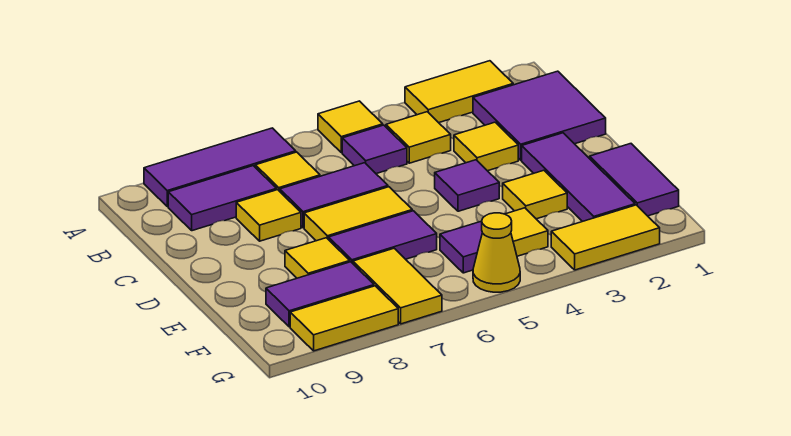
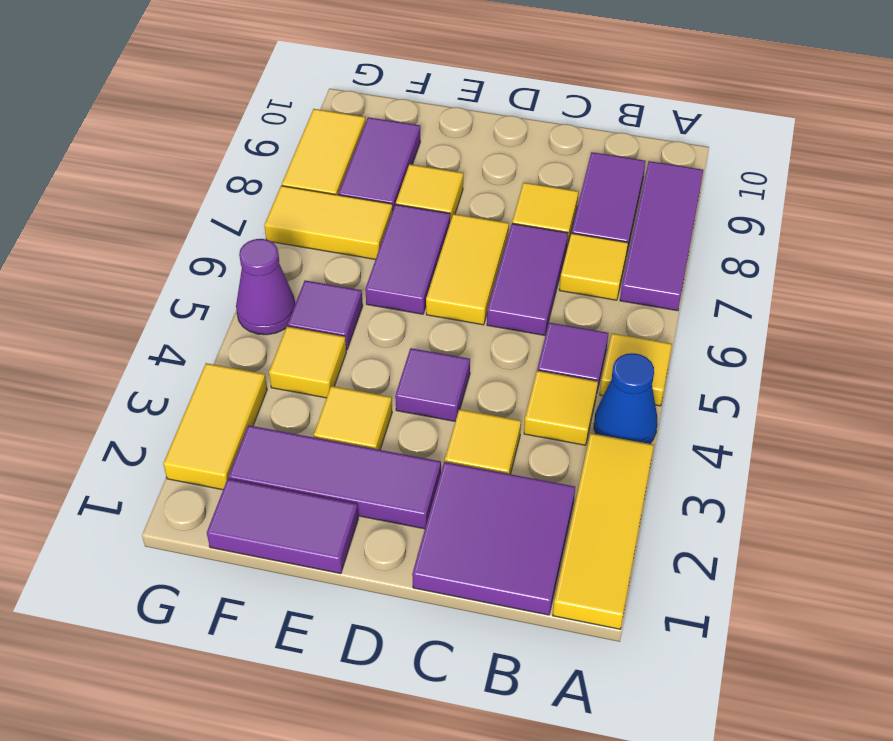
yellow 1x2 tile [405,61,513,123] -> yellow 1x3 tile [553,433,654,629]
none -> blue 1x1 cone [594,353,658,444]
yellow 1x1 cone [473,213,520,292] -> purple 1x1 cone [236,239,295,335]

